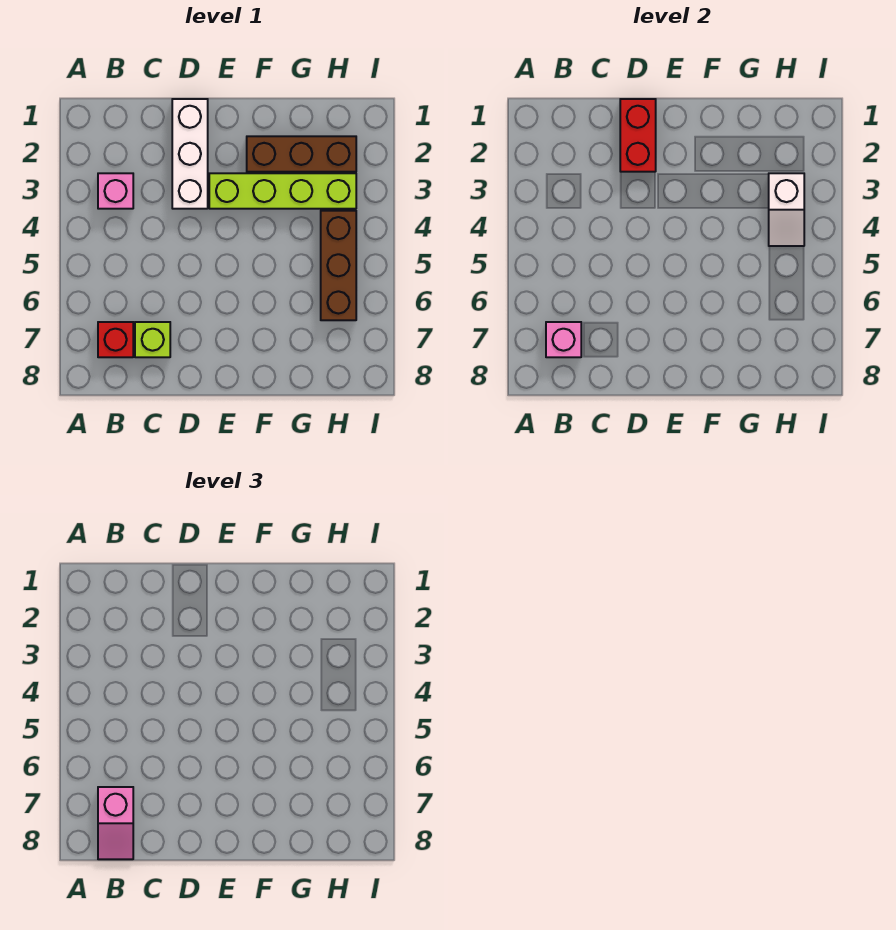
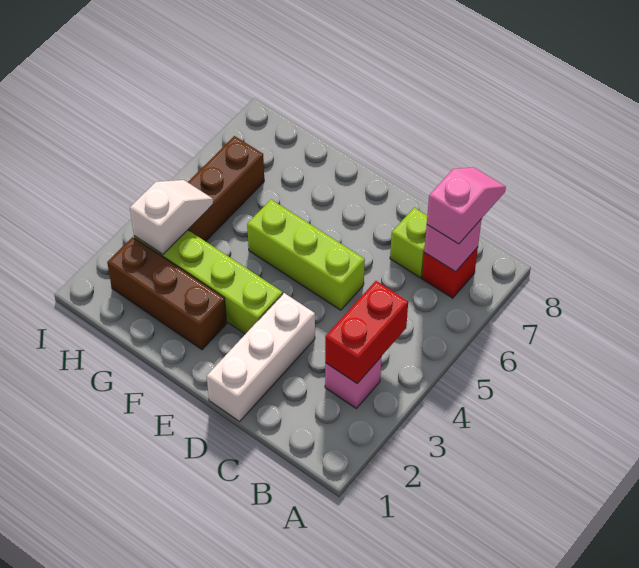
red 1x2 brick [620,99,656,172] -> red 1x2 brick moved to [325,281,408,383]
none -> lime 1x3 brick [247,200,365,310]

